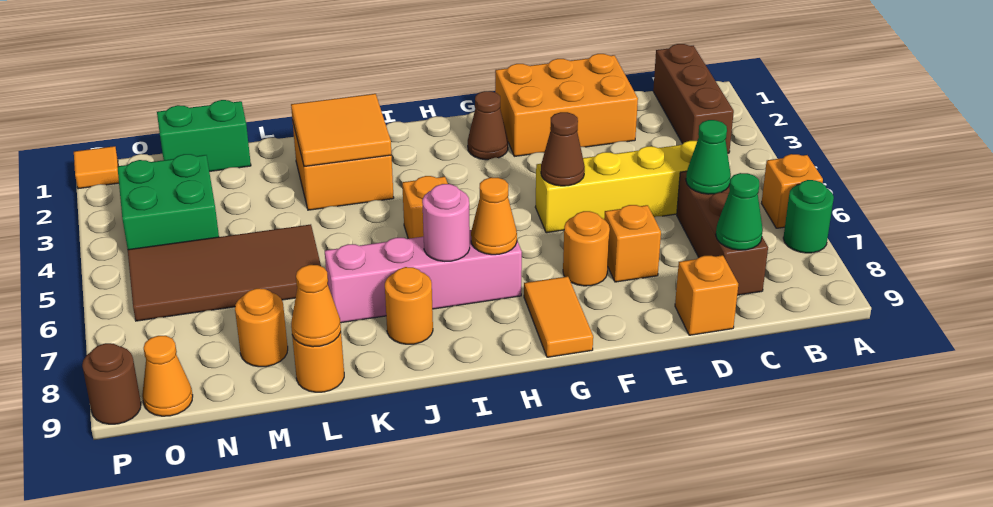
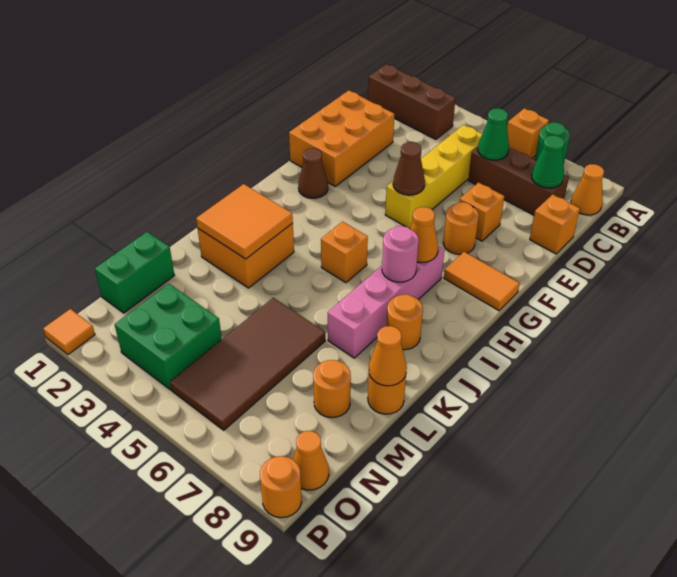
none -> orange 1x1 cone [571,164,604,215]
brown 1x1 round brick [82,343,141,424] -> orange 1x1 round brick [260,456,302,518]

